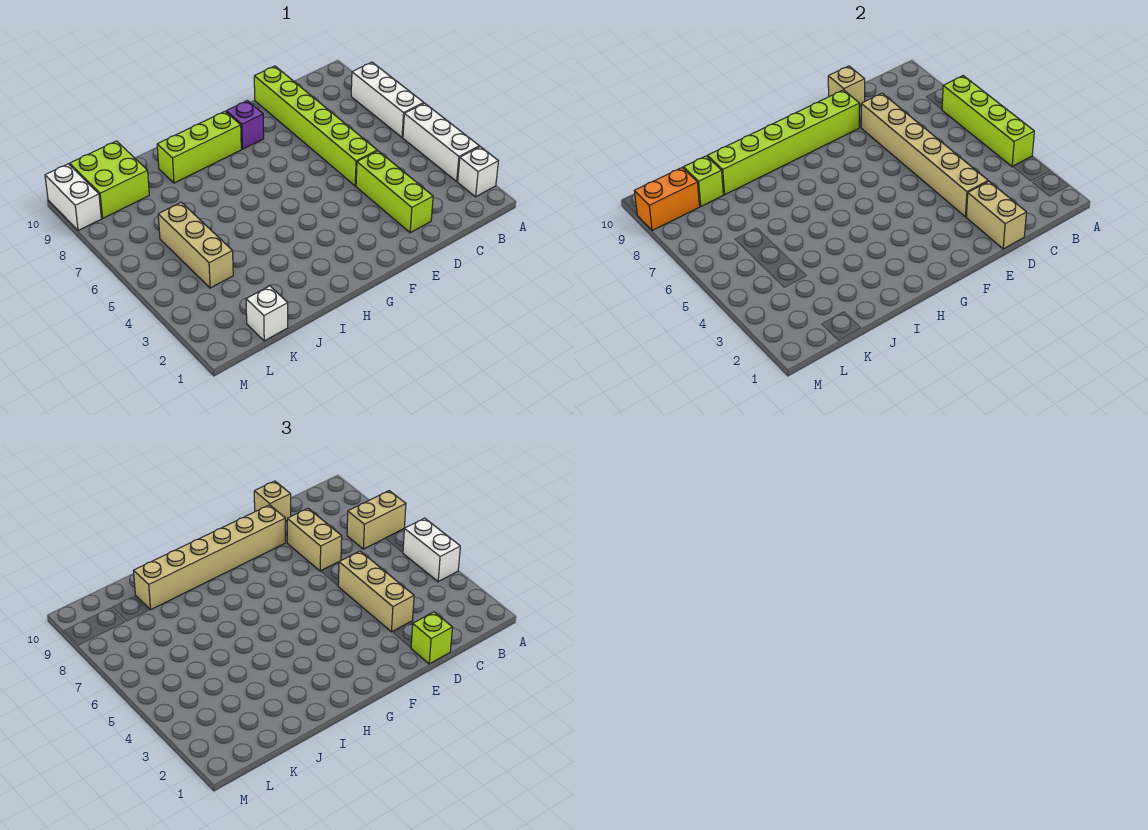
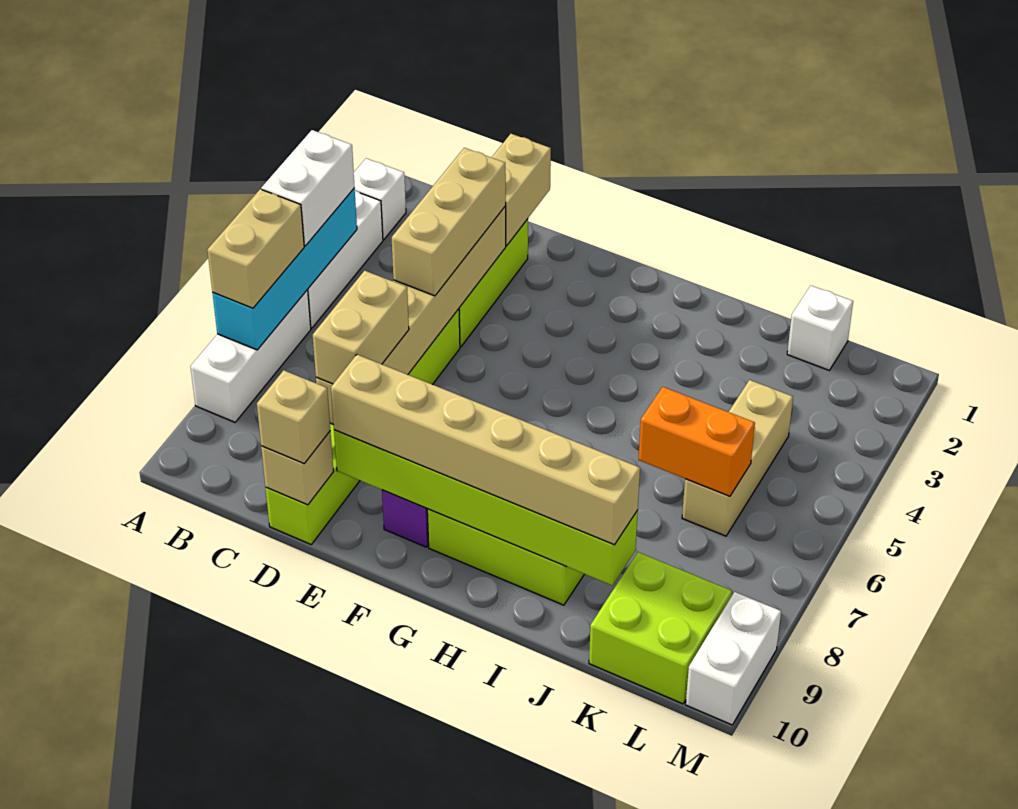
lime 1x4 brick [942,76,1034,167] -> cyan 1x4 brick [213,188,357,350]
tan 1x2 brick [347,491,406,549] -> tan 1x2 brick turned to [207,189,304,308]
lime 1x1 brick [411,612,453,664] -> none
lime 1x1 brick [683,156,723,206] -> none
orange 1x2 brick [634,168,700,231] -> orange 1x2 brick moved to [639,387,755,496]

